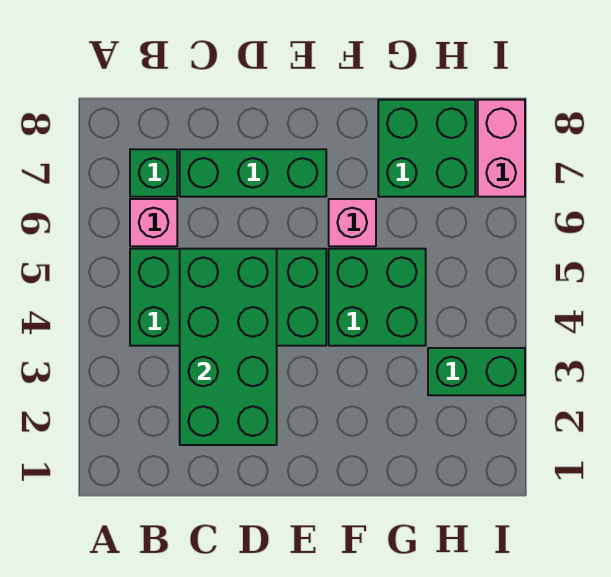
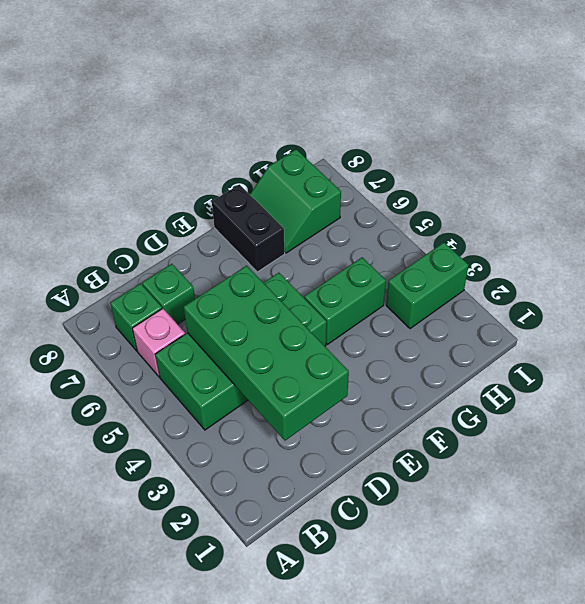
green 1x3 brick [180,149,326,197] -> green 1x1 brick [142,264,195,324]
green 2x2 brick [329,249,426,346] -> green 1x2 brick [304,258,386,344]
pink 1x1 brick [329,199,376,246] -> none
none -> black 1x2 brick [212,184,285,272]
green 2x2 brick [378,100,475,197] -> green 2x2 slope [250,149,341,253]
pink 1x2 brick [478,100,525,197] -> none

